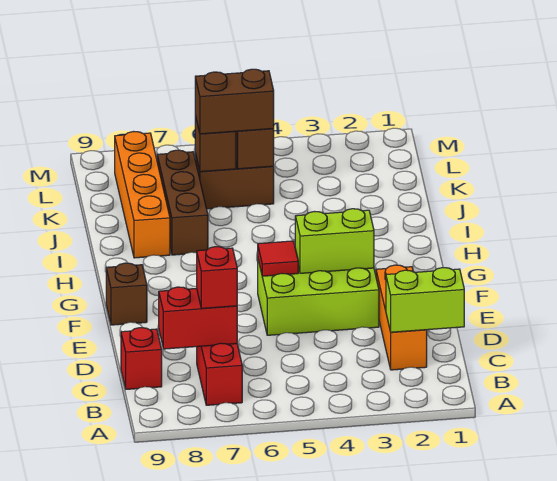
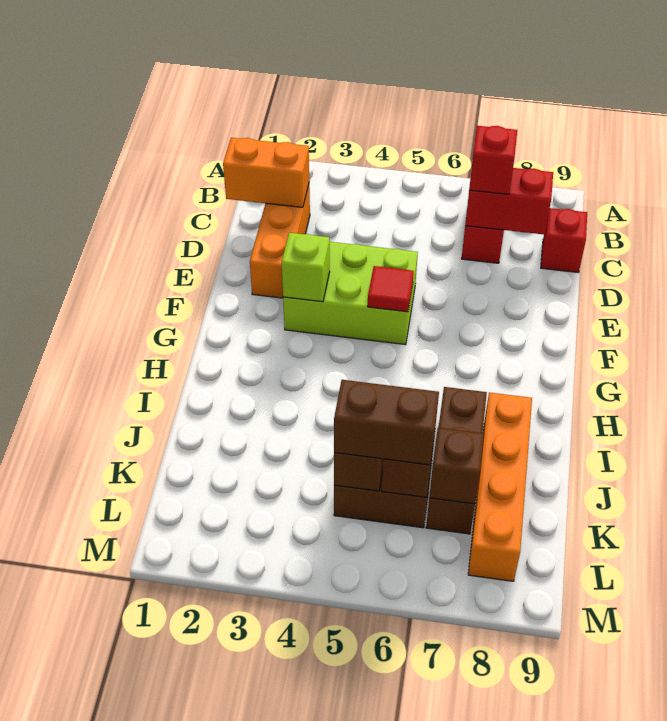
lime 1x2 brick [386,268,464,332] -> orange 1x2 brick [223,138,309,207]
lime 1x2 brick [295,209,374,273] -> lime 1x1 brick [282,233,330,302]
brown 1x1 brick [106,263,147,325] -> brown 1x1 brick moved to [429,428,484,504]

